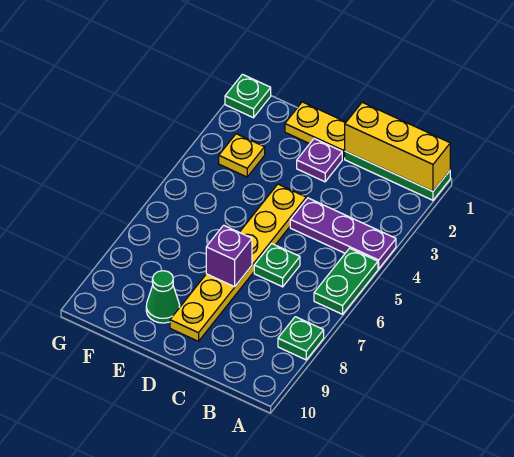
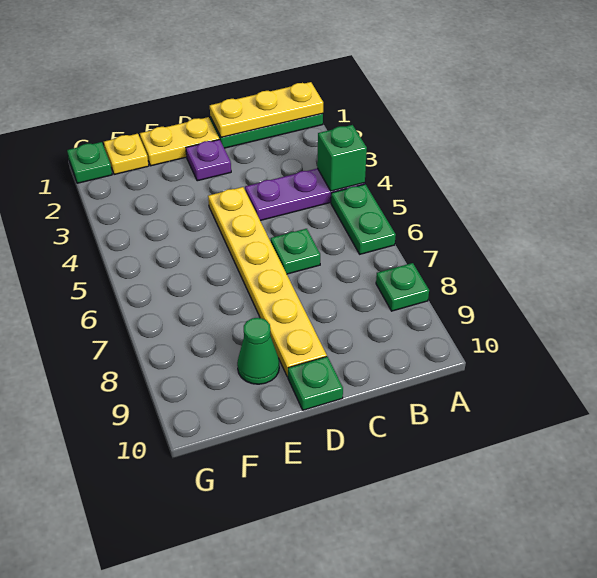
yellow 1x3 brick [345,102,450,191] -> yellow 1x3 plate [210,82,323,137]
none -> green 1x1 brick [317,125,367,191]
purple 1x1 brick [206,225,252,287] -> none
none -> green 1x1 plate [288,357,343,410]
yellow 1x1 plate [219,134,265,177] -> yellow 1x1 plate moved to [104,134,149,175]

